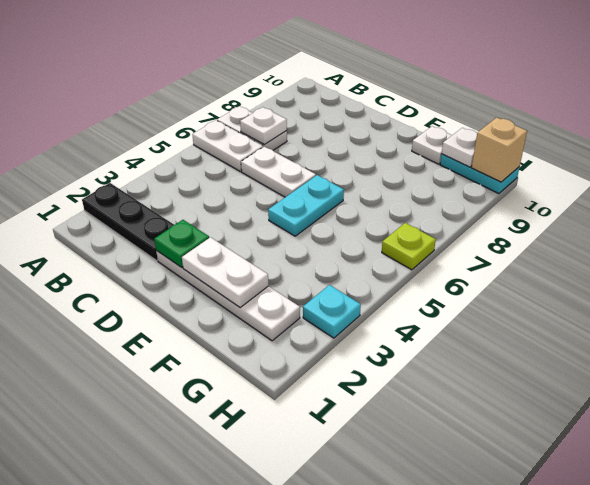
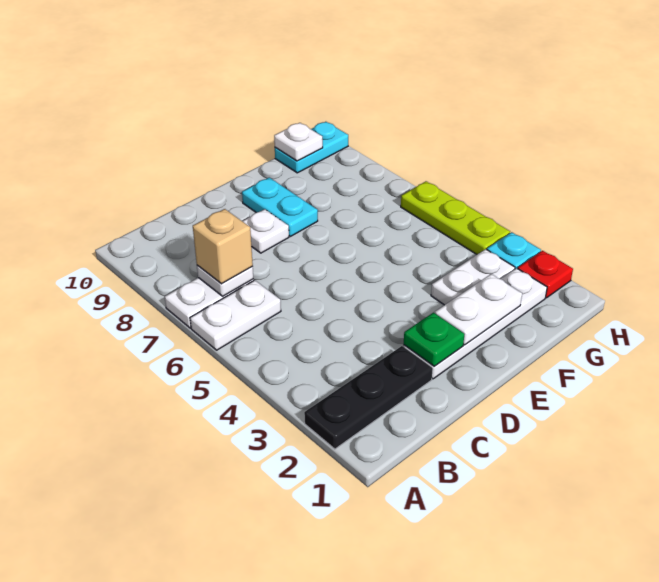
white 1x2 plate [241,146,316,197] -> white 1x2 plate moved to [431,249,515,305]
cyan 1x2 plate [268,175,344,236] -> cyan 1x2 plate moved to [242,178,318,236]
white 1x1 plate [412,126,452,164] -> white 1x1 plate moved to [242,209,289,253]
none -> red 1x1 plate [518,251,573,298]
lime 1x1 plate [382,223,436,270] -> lime 1x3 plate [401,181,510,254]
tan 1x1 brick [472,118,527,182] -> tan 1x1 brick moved to [193,209,253,284]

